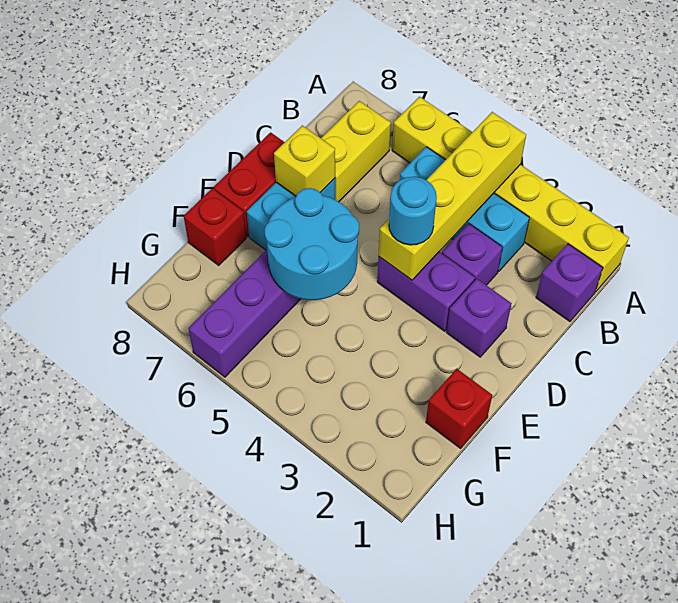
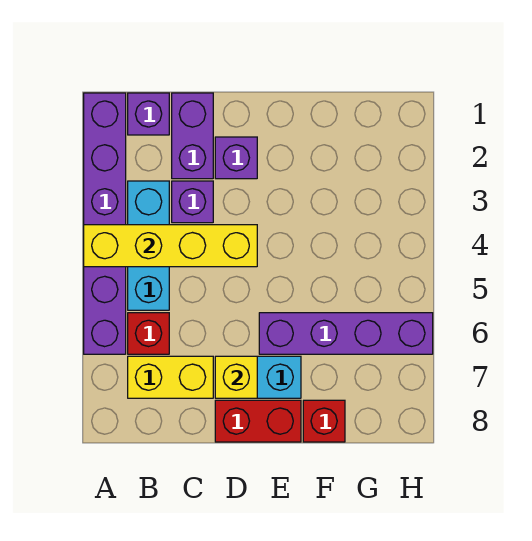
yellow 1x6 brick [392,97,629,292] -> purple 1x6 brick [84,93,126,354]
purple 1x2 brick [377,252,475,331] -> purple 1x2 brick moved to [172,93,213,179]
cyan 1x1 round brick [389,177,437,245] -> none
cyan 2x2 round brick [265,188,359,300] -> none
red 1x1 brick [426,369,492,448] -> red 1x1 brick moved to [128,313,169,354]

